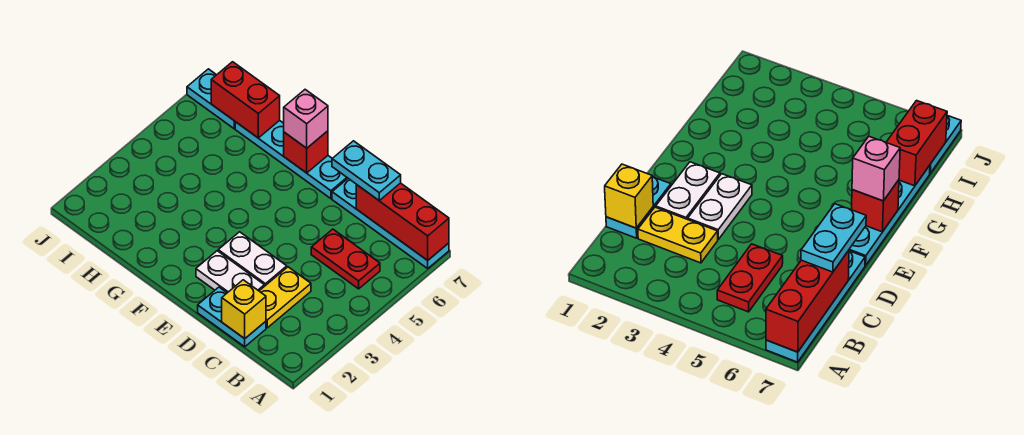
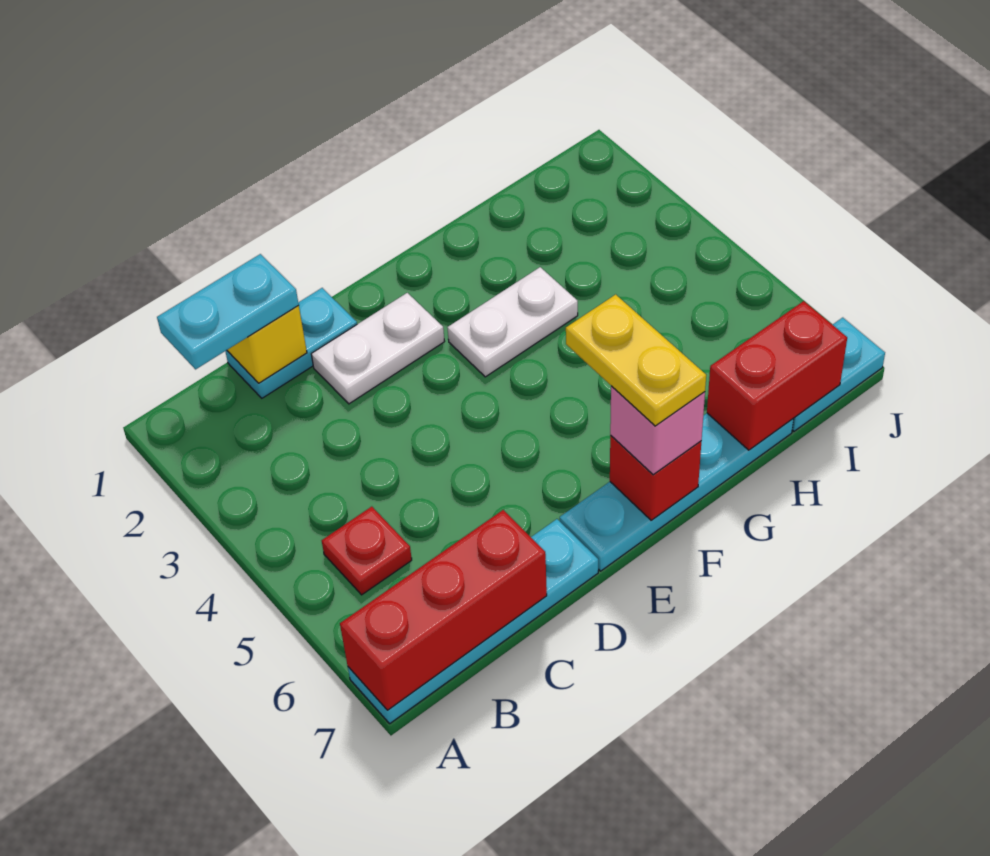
red 1x2 plate [311,229,380,289] -> red 1x1 plate [322,507,412,595]
yellow 1x2 plate [260,267,311,328] -> yellow 1x2 plate moved to [566,294,706,426]
cyan 1x2 plate [332,141,401,200] -> cyan 1x2 plate moved to [157,254,299,369]
white 1x2 plate [218,232,287,286] -> white 1x2 plate moved to [447,267,578,377]

